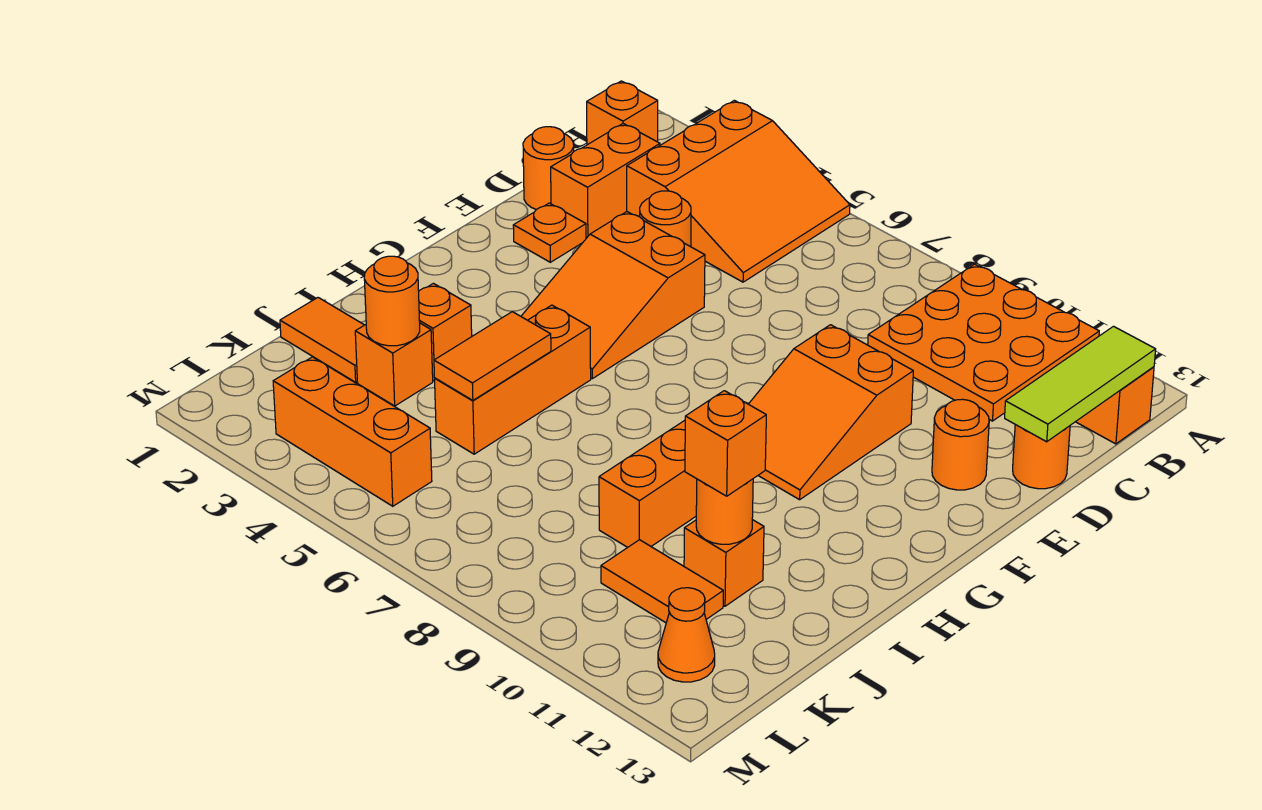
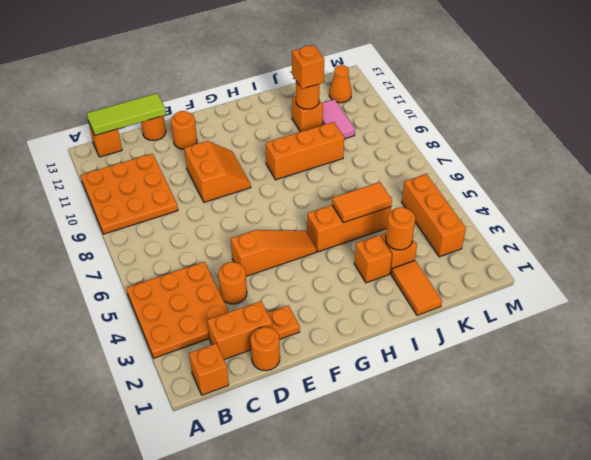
orange 3x3 slope [627,100,850,282] -> orange 3x3 plate [126,262,229,358]
orange 2x3 slope [521,212,705,379] -> orange 1x3 slope [231,230,316,276]
orange 2x3 slope [749,325,913,500] -> orange 2x2 slope [184,141,251,202]
orange 1x2 tile [601,540,723,623] -> pink 1x2 tile [322,99,355,139]

